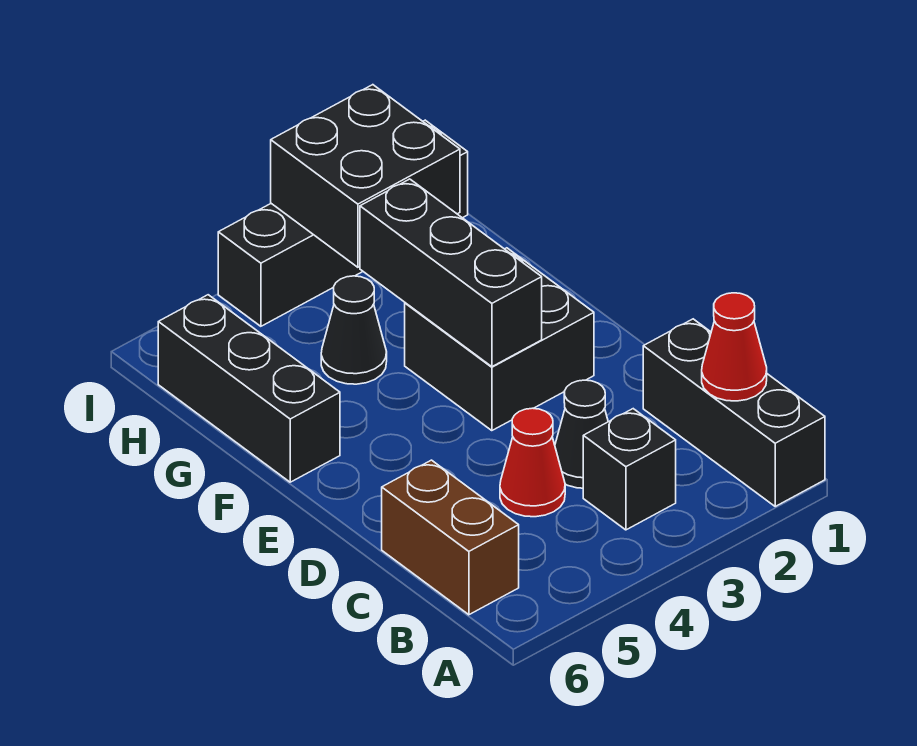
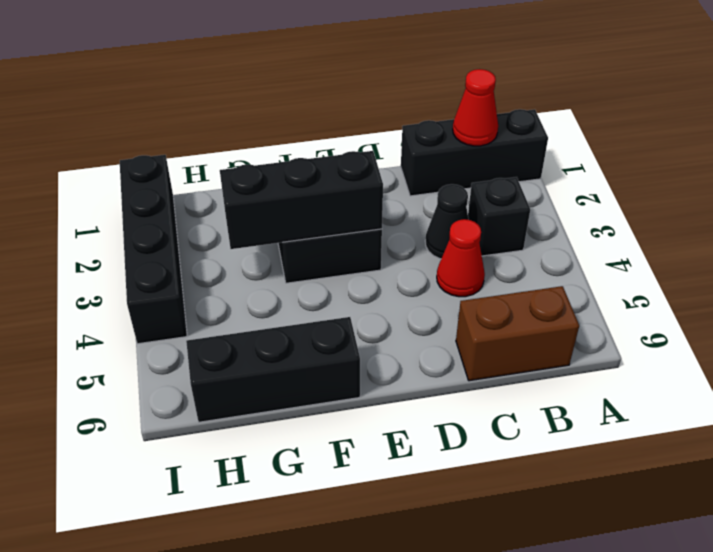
black 1x1 cone [321,276,387,384] -> none
black 2x2 brick [271,85,460,267] -> none

